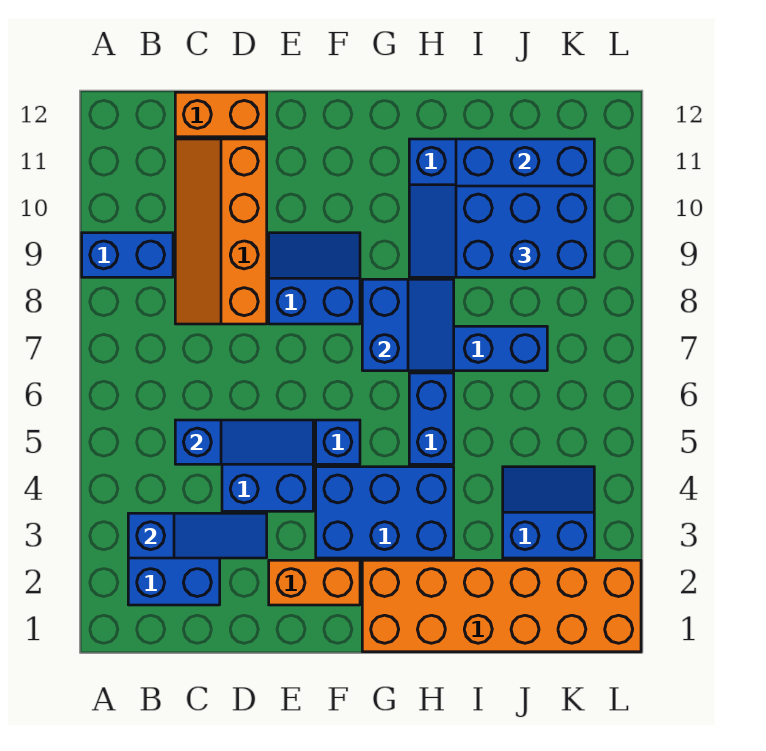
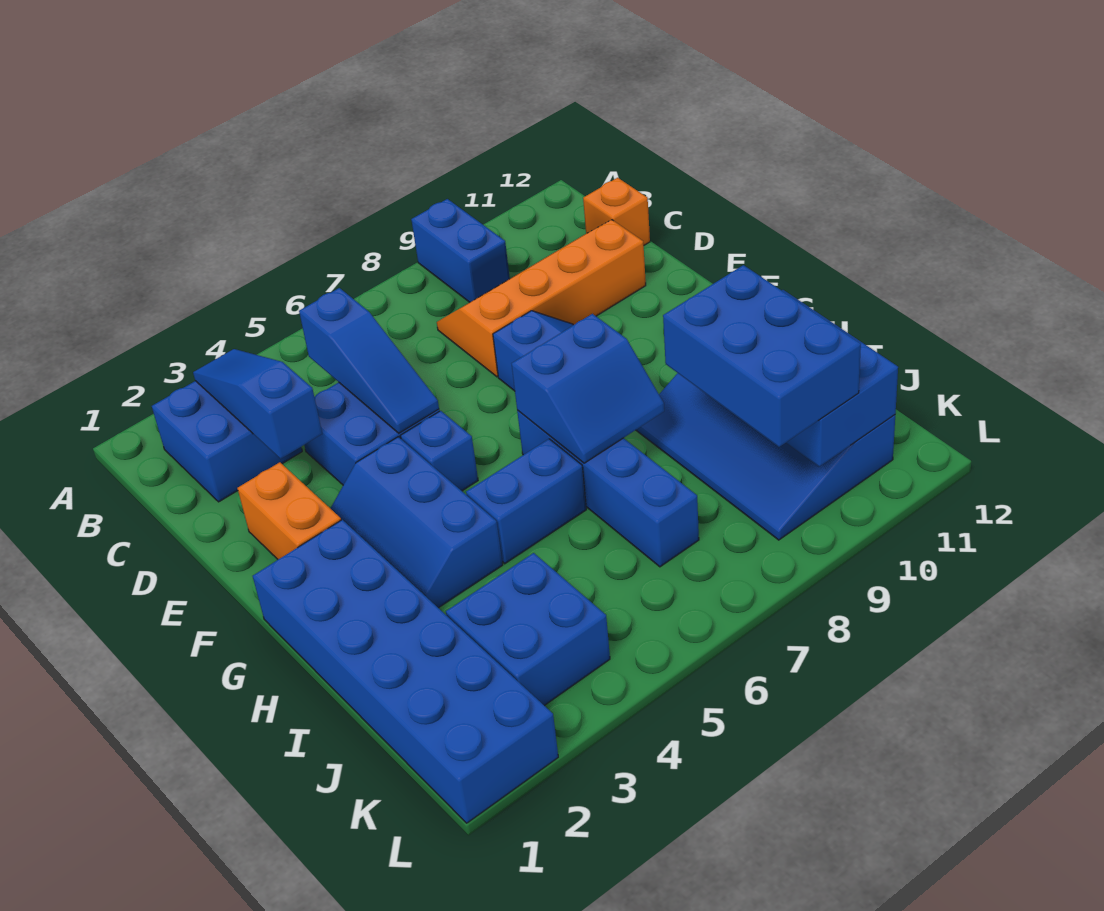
blue 1x3 slope [128,513,267,558] -> blue 1x3 slope turned to [193,349,322,459]
orange 1x2 brick [175,92,267,137] -> orange 1x1 brick [583,178,650,245]
blue 2x3 brick [316,467,454,558] -> blue 2x3 slope [330,437,503,608]
orange 2x6 brick [362,560,641,652] -> blue 2x6 brick [253,520,558,823]
blue 2x2 slope [503,467,594,558] -> blue 2x2 brick [446,553,610,706]

